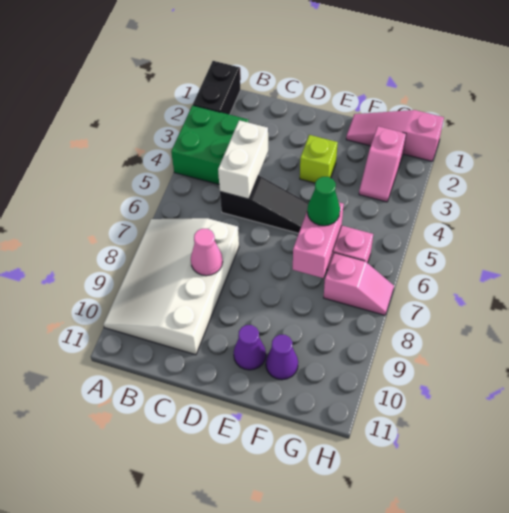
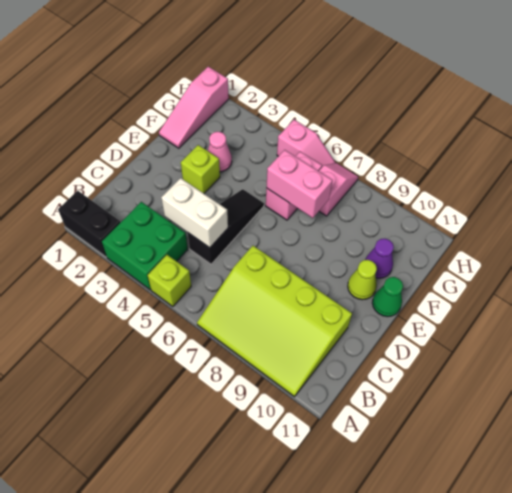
none -> lime 1x1 brick [148,255,191,307]
white 3x4 slope [103,218,239,355] -> lime 3x4 slope [197,246,352,397]
pink 1x1 cone [191,229,223,276] -> pink 1x1 cone moved to [208,132,232,172]
purple 1x1 cone [234,325,266,370] -> lime 1x1 cone [348,260,377,300]
green 1x1 cone [307,177,340,226] -> green 1x1 cone moved to [372,277,403,317]
pink 1x2 slope [359,126,406,202] -> pink 1x2 slope moved to [277,120,336,167]

